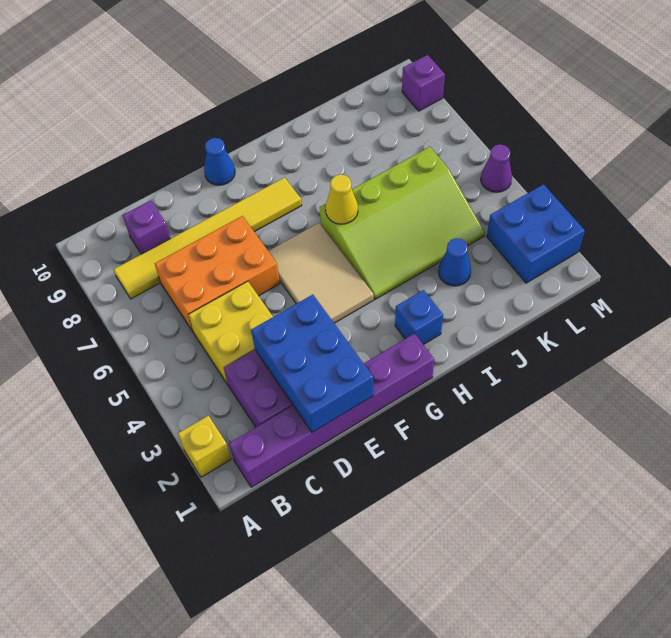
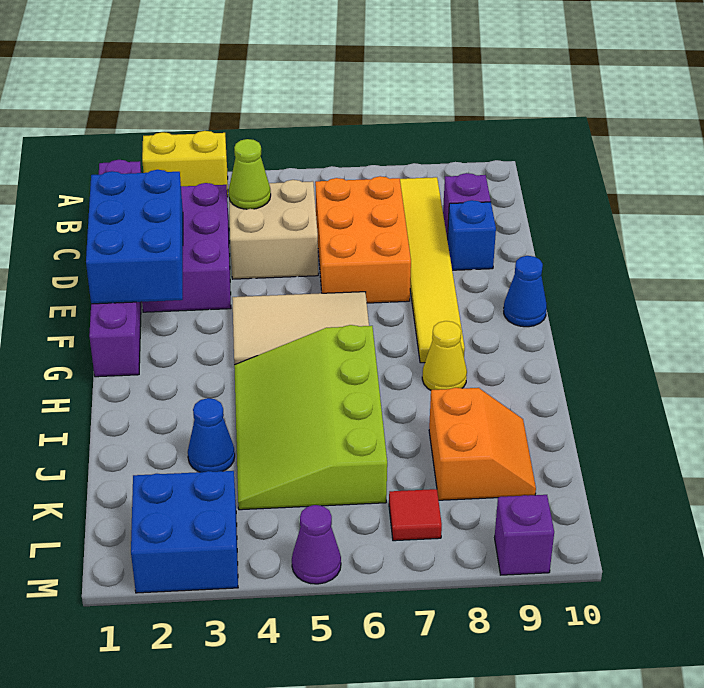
yellow 1x1 brick [178,416,231,477] -> yellow 1x2 brick [142,131,228,197]
yellow 2x2 brick [188,281,273,384] -> tan 2x2 brick [229,180,318,279]
none -> lime 1x1 cone [229,139,271,209]
blue 2x3 brick [251,295,373,432] -> blue 2x3 brick turned to [86,170,183,304]
blue 1x1 brick [395,290,443,345] -> blue 1x1 brick moved to [447,200,496,270]
yellow 1x1 cone [326,174,358,224] -> yellow 1x1 cone moved to [422,321,467,390]
none -> orange 2x2 slope [429,387,536,500]
none -> red 1x1 tile [389,489,442,541]

